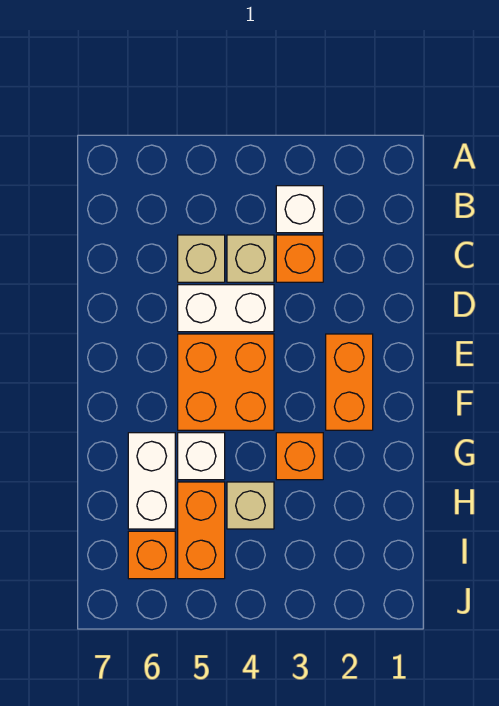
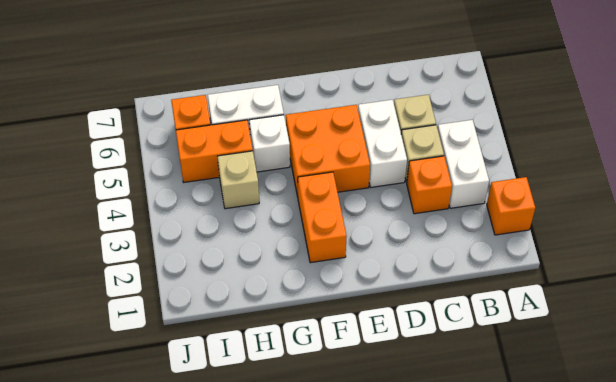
white 1x1 brick [276,186,323,233] -> white 1x2 brick [438,120,489,208]
orange 1x2 brick [326,334,373,430] -> orange 1x2 brick turned to [298,172,347,263]
orange 1x1 brick [276,433,323,480] -> orange 1x1 brick moved to [487,177,535,235]

